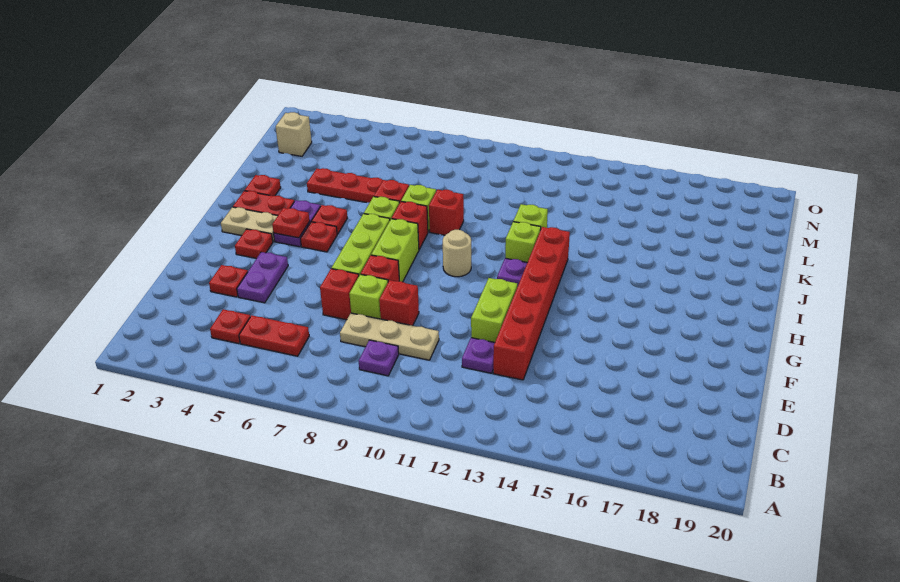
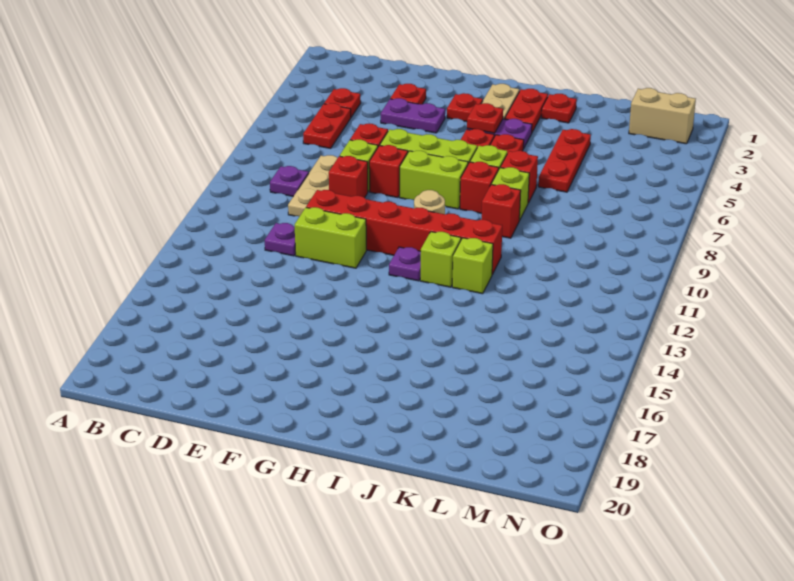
red 1x6 brick [493,227,570,380] -> red 1x6 brick moved to [306,190,502,274]
tan 1x1 brick [276,112,312,156] -> tan 1x2 brick [629,88,696,144]

